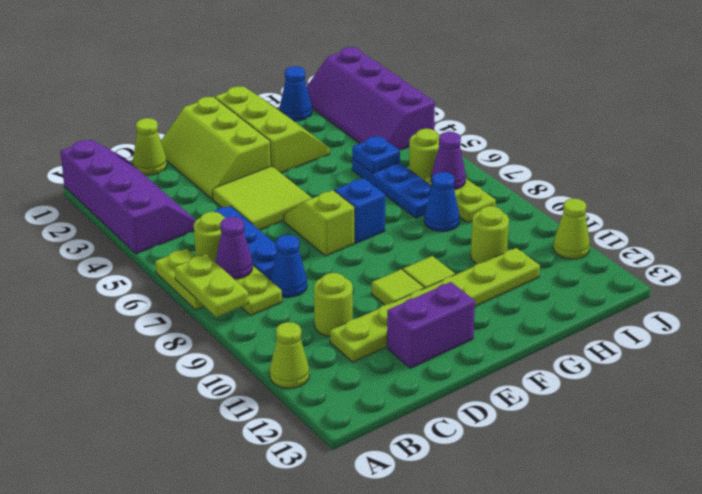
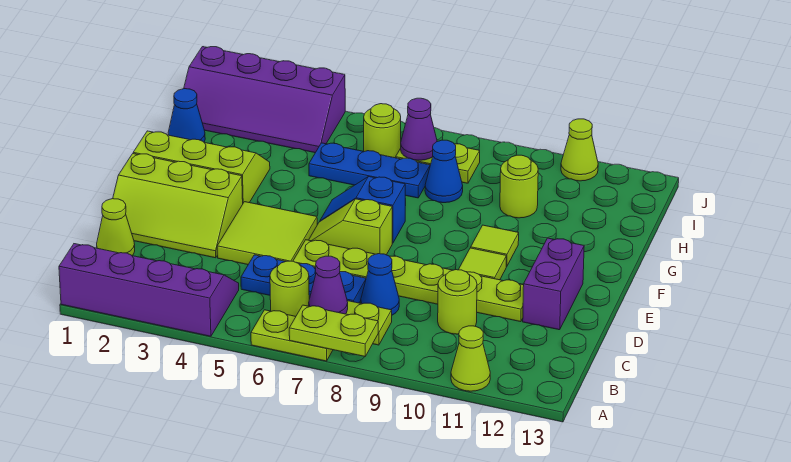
lime 1x6 plate [330,248,540,362] -> lime 1x6 plate turned to [293,240,524,322]
blue 1x1 plate [352,136,400,173] -> none

